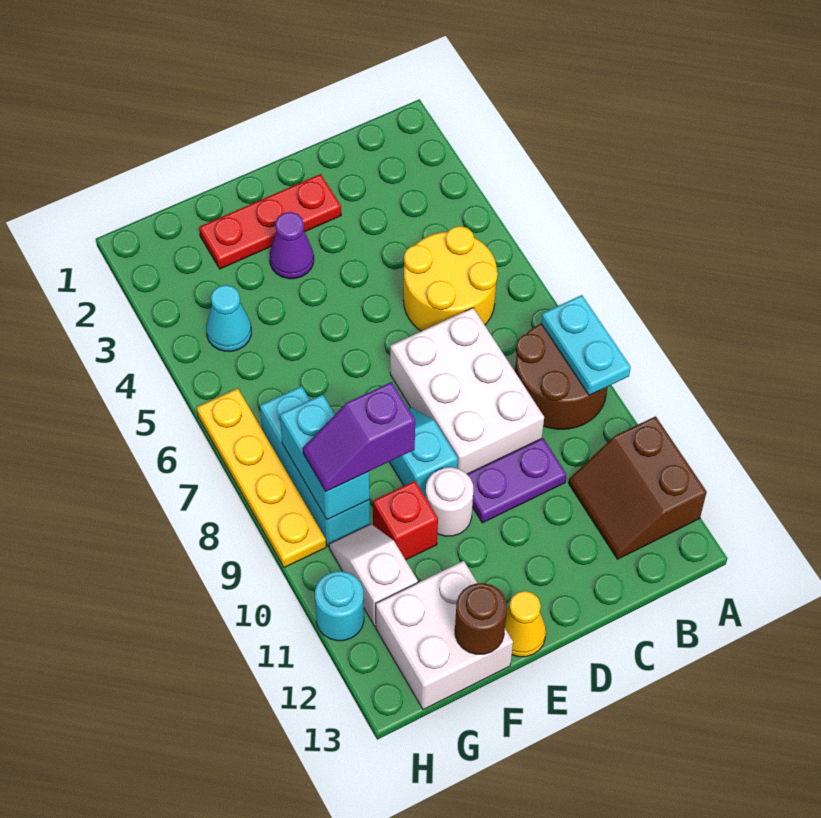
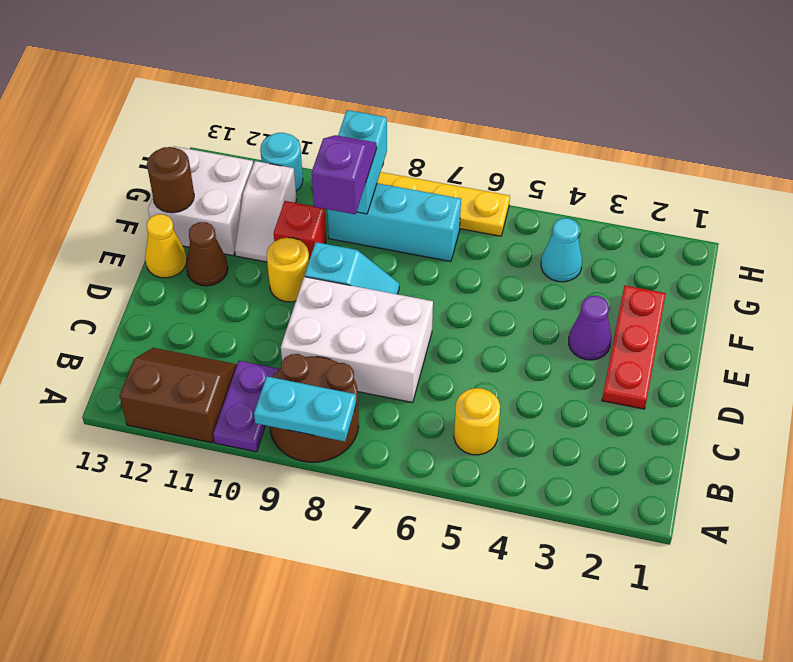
yellow 2x2 round brick [403,226,498,331] -> yellow 1x1 round brick [454,388,500,455]
purple 1x2 plate [467,438,567,523] -> purple 1x2 plate moved to [213,361,279,452]
white 1x1 round brick [426,467,473,536] -> yellow 1x1 round brick [267,238,309,302]
none -> brown 1x1 cone [186,222,228,286]
cyan 1x2 brick [280,395,370,520] -> cyan 1x2 brick turned to [338,110,387,214]
white 1x2 slope [329,524,418,626] -> white 1x2 slope turned to [235,161,296,262]

